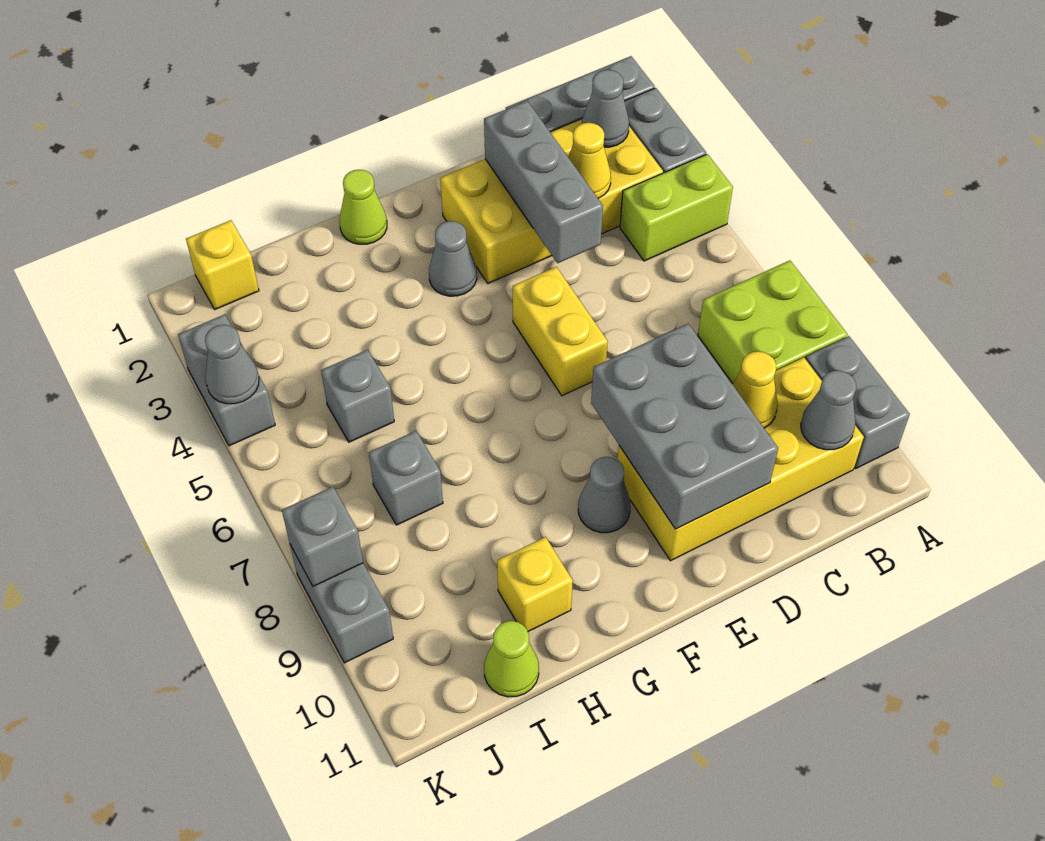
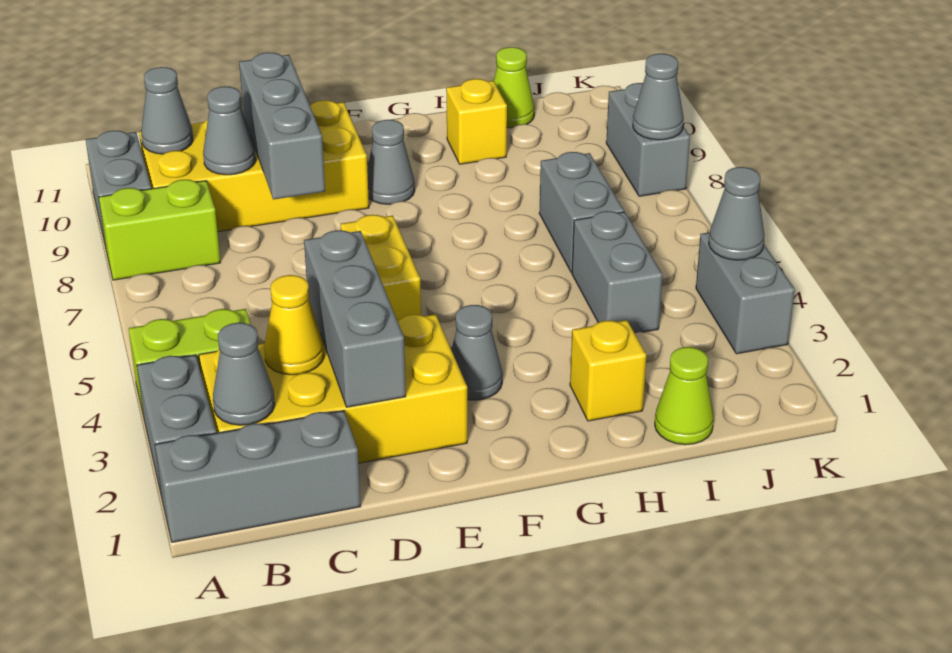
lime 2x2 brick [698,260,847,384] -> lime 1x2 brick [99,180,221,280]
yellow 1x1 cone [732,351,778,428] -> grey 1x1 cone [203,87,256,175]
grey 2x3 brick [591,324,778,529] -> grey 1x3 brick [239,52,325,200]
lime 1x1 cone [340,170,387,244] -> lime 1x1 cone moved to [655,347,714,445]
grey 1x1 brick [321,350,394,442] -> grey 1x2 brick [572,211,663,333]
grey 1x1 brick [369,431,443,525] -> grey 1x2 brick [539,152,624,273]
yellow 1x1 brick [186,220,259,310] -> yellow 1x1 brick moved to [570,320,646,421]
grey 1x1 brick [282,487,363,586] -> grey 1x1 cone [633,54,684,140]

